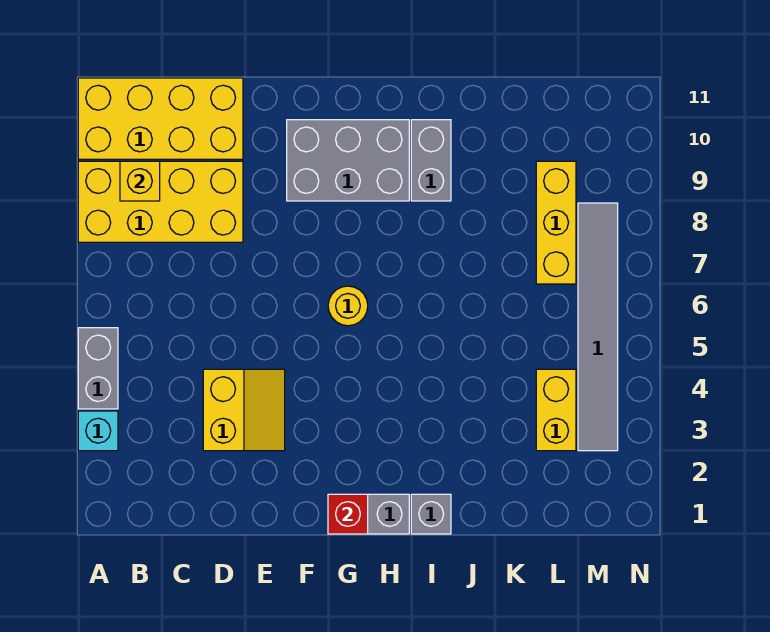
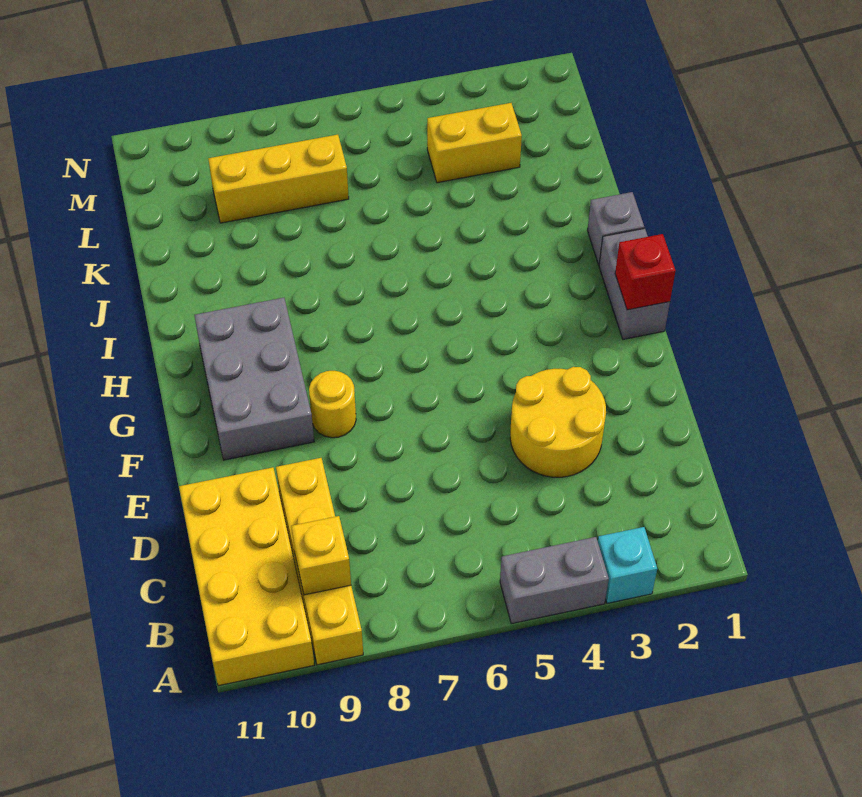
yellow 2x4 brick [78,161,243,242] -> yellow 1x4 brick [276,458,363,665]
yellow 2x2 slope [203,369,285,451] -> yellow 2x2 round brick [510,367,606,477]
yellow 1x1 round brick [328,286,368,326] -> yellow 1x1 round brick moved to [309,371,356,438]
grey 1x2 brick [411,120,451,201] -> none
grey 1x6 tile [578,203,618,451] -> none

